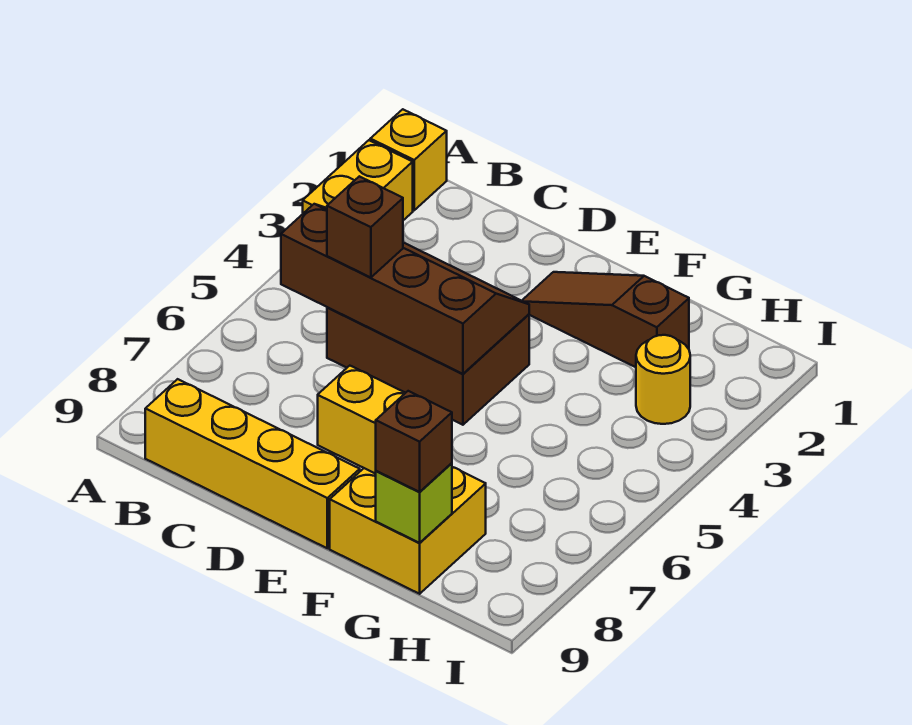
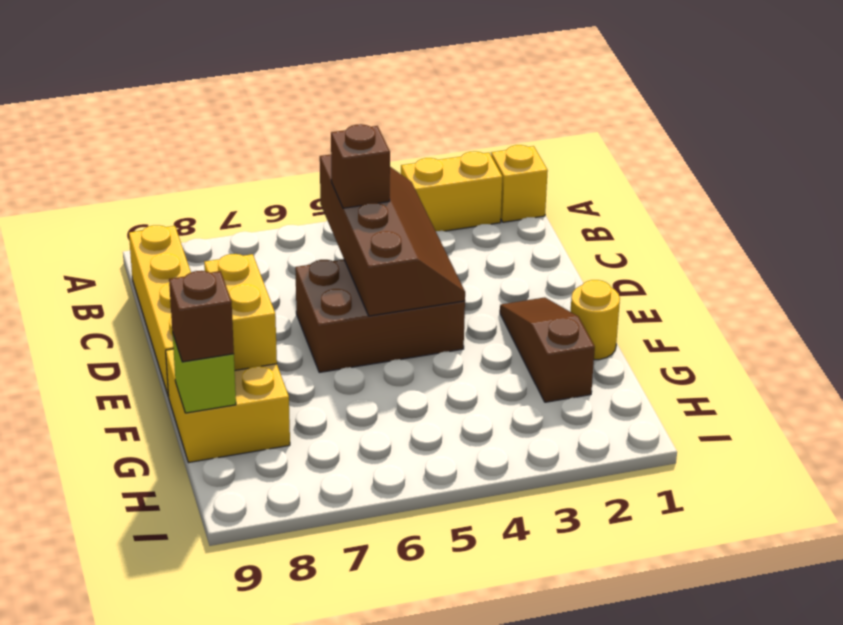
brown 2x3 brick [327,307,529,425] -> brown 2x3 brick turned to [295,260,465,372]
yellow 1x1 round brick [636,335,690,424] -> yellow 1x1 round brick moved to [571,280,620,360]

